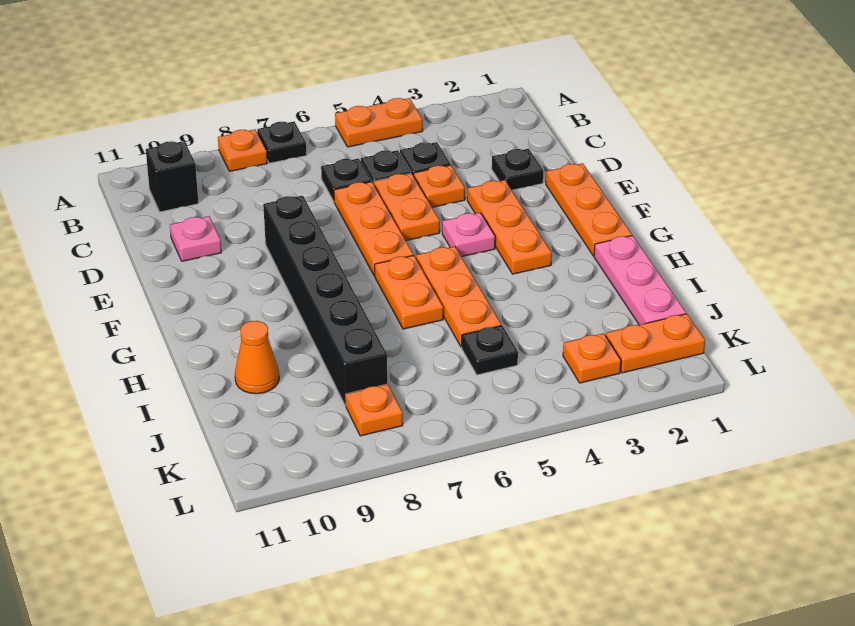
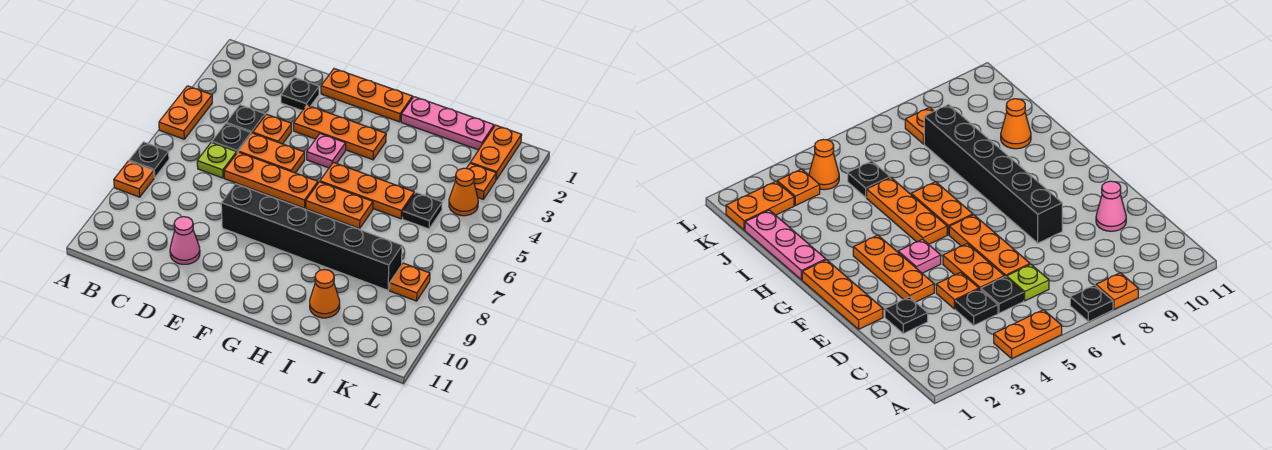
black 1x1 brick [146,141,198,212] -> none
black 1x1 plate [321,158,371,201] -> lime 1x1 plate [197,142,237,178]
pink 1x1 plate [170,216,221,261] -> pink 1x1 cone [170,217,200,264]
none -> orange 1x1 cone [449,168,478,216]

